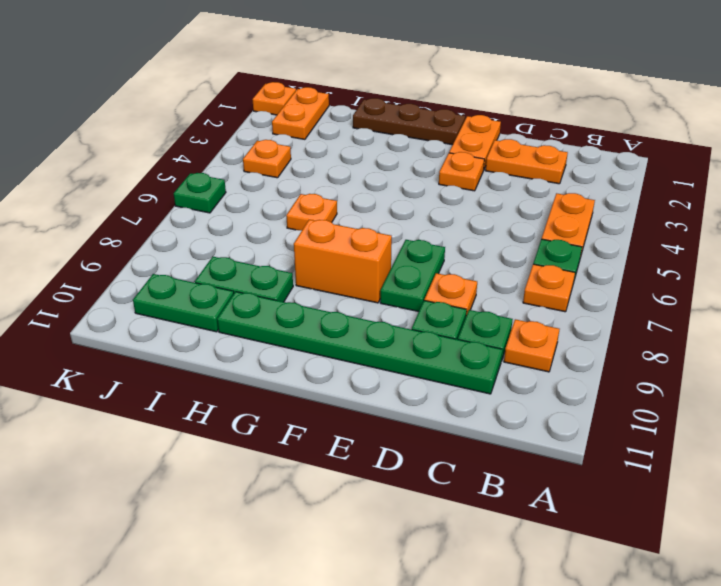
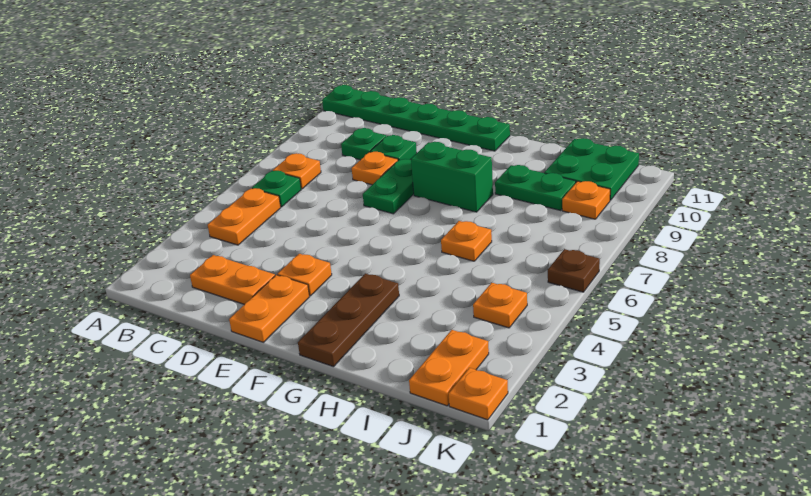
orange 1x1 plate [504,319,560,372] -> orange 1x1 plate moved to [562,181,610,219]
green 1x6 plate [217,292,502,394] -> green 1x6 plate moved to [322,85,510,151]
brown 1x3 plate [353,98,465,145] -> brown 1x3 plate turned to [298,273,399,367]
orange 1x2 brick [294,220,392,303] -> green 1x2 brick [411,142,493,212]
green 1x2 plate [133,274,234,332] -> green 2x2 plate [544,138,639,200]
green 1x1 plate [174,173,226,213] -> brown 1x1 plate [548,249,600,292]

